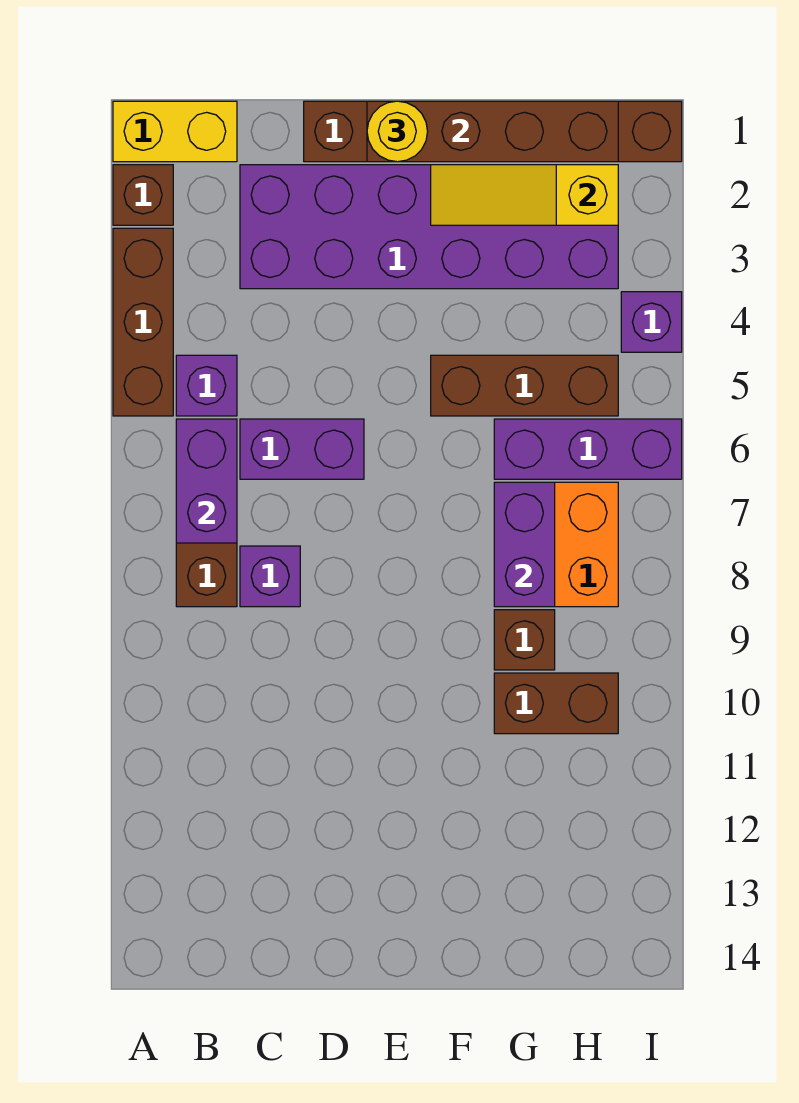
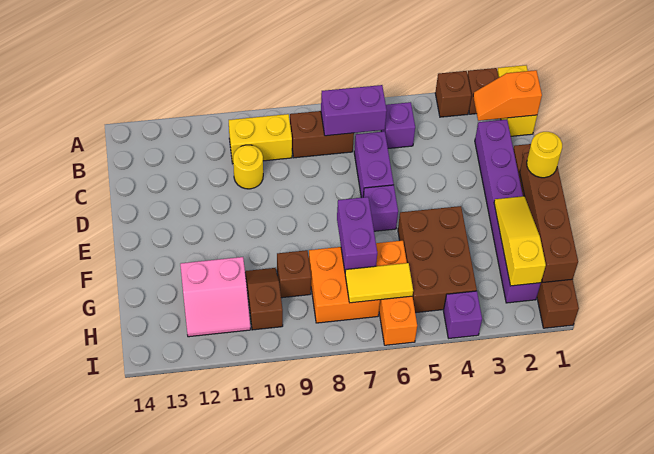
brown 1x3 brick [113,228,173,416] -> brown 1x1 brick [435,71,471,117]
none -> orange 1x2 slope [473,70,542,121]
none -> yellow 1x2 brick [229,114,292,164]
purple 2x6 brick [240,165,618,289] -> purple 1x6 brick [475,119,541,303]
purple 1x1 brick [240,546,300,607] -> purple 1x1 brick moved to [363,185,398,231]
none -> yellow 1x1 round brick [233,145,263,189]
brown 1x3 brick [431,355,618,416] -> brown 2x3 brick [398,206,477,313]
purple 1x3 brick [494,419,682,479] -> orange 1x3 brick [376,241,417,345]
purple 1x2 brick [494,482,555,607] -> purple 1x2 brick turned to [337,197,377,271]
brown 1x2 brick [494,673,618,734] -> brown 1x2 slope [245,268,283,330]
none -> pink 2x2 slope [180,257,251,337]
none -> yellow 1x2 tile [345,263,413,303]

